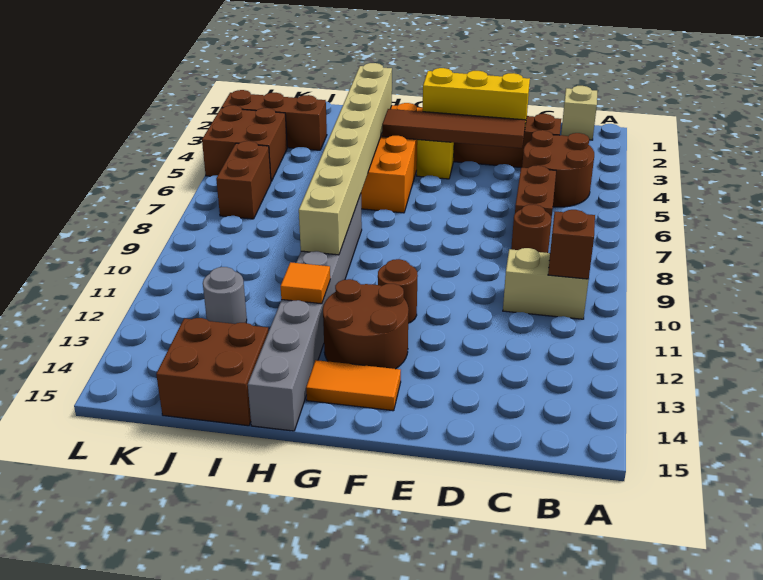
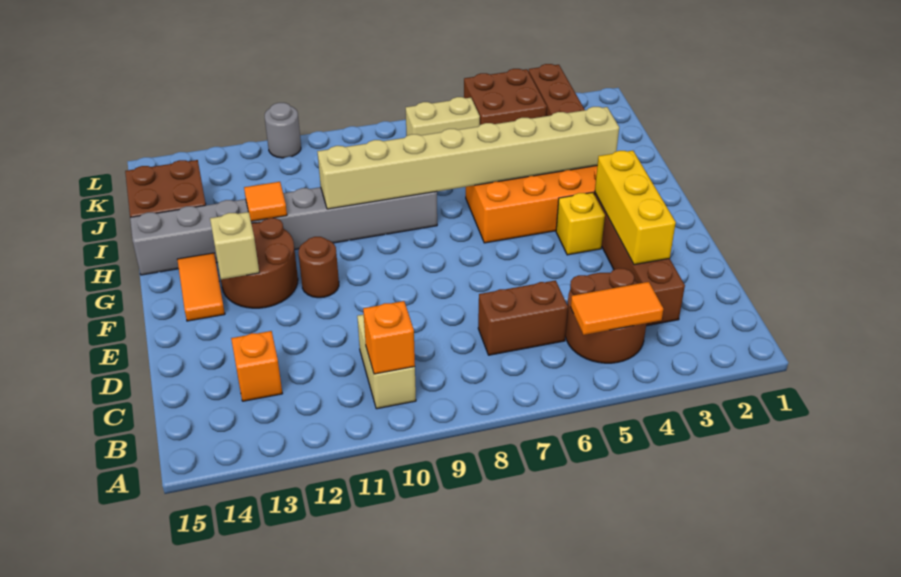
tan 1x1 brick [561,86,597,140] -> tan 1x1 brick moved to [210,212,259,279]
none -> orange 1x2 tile [571,282,663,335]
brown 1x1 brick [548,210,595,279] -> orange 1x1 brick [363,301,415,374]
brown 1x1 round brick [511,204,551,253] -> none
none -> orange 1x1 brick [231,331,283,401]
brown 1x4 tile [382,109,525,148] -> none
grey 1x1 round brick [203,267,247,324] -> grey 1x1 round brick moved to [265,103,301,158]
brown 1x2 brick [216,141,271,219] -> tan 1x2 brick [406,97,480,136]

